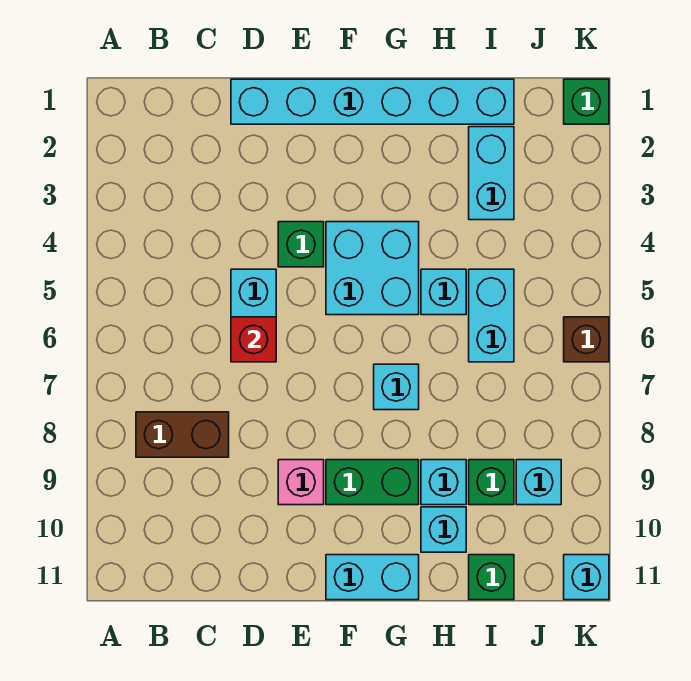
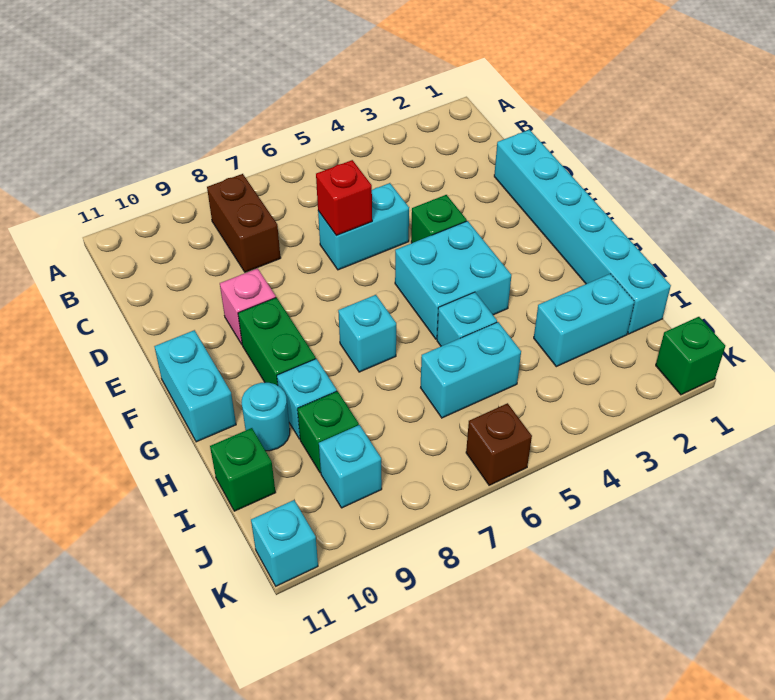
cyan 1x1 brick [421,507,466,552] -> cyan 1x1 round brick [242,383,290,451]

